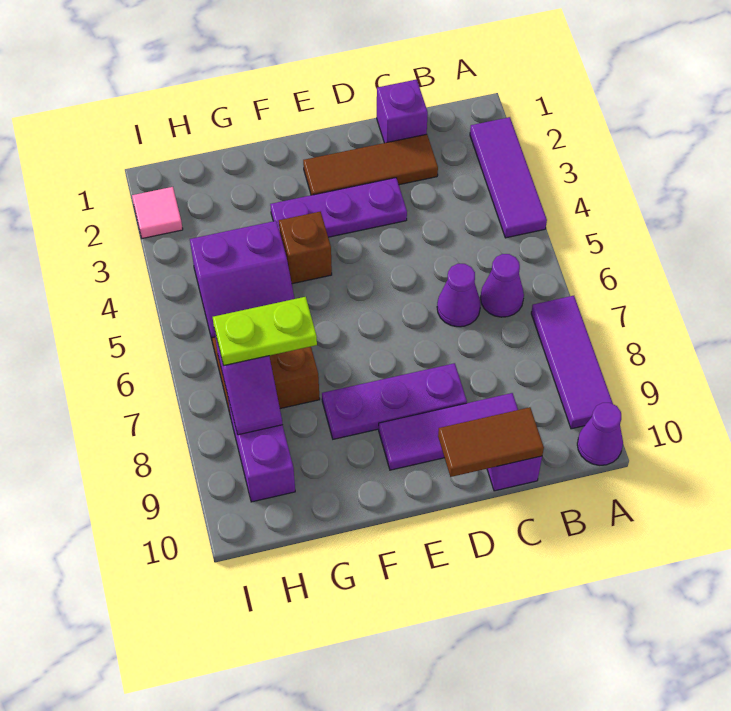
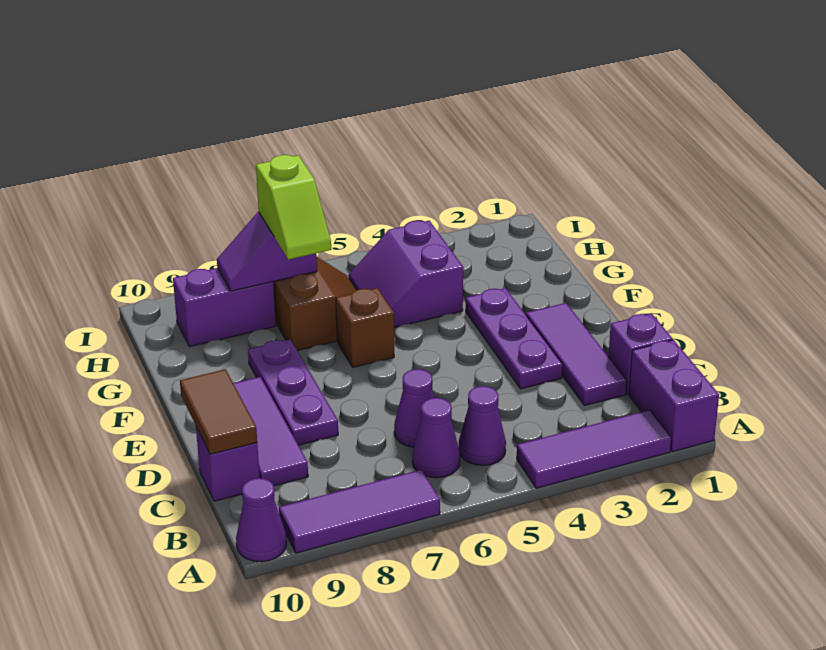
none -> purple 1x2 brick [629,340,719,452]
none -> purple 1x1 cone [459,386,506,465]
brown 1x3 tile [303,134,438,195] -> purple 1x3 tile [526,303,627,405]
brown 1x1 brick [279,212,332,284] -> brown 1x1 brick moved to [336,288,394,367]
lime 1x2 plate [213,297,317,366] -> lime 1x2 slope [256,155,331,260]
pink 1x1 tile [132,187,183,238] -> none

